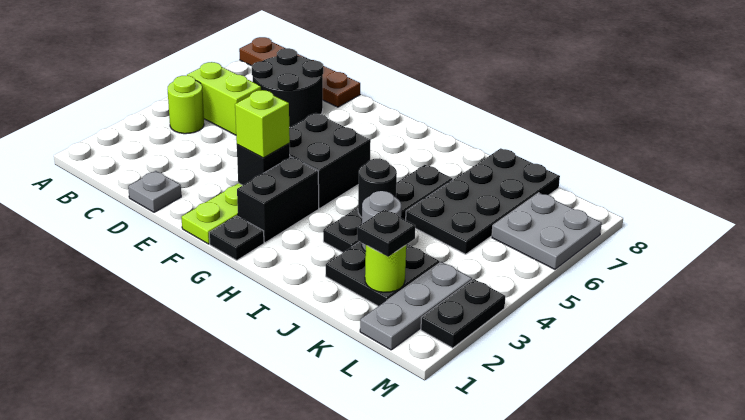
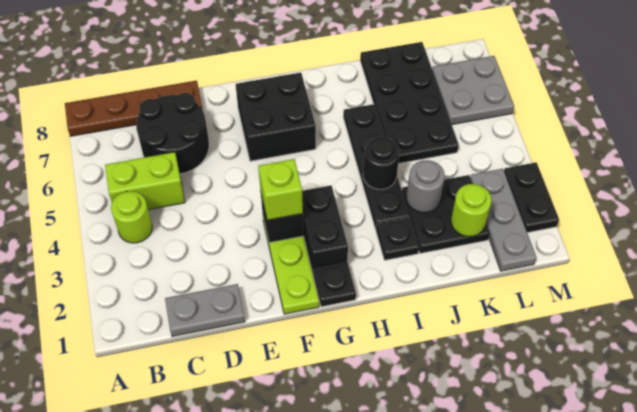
grey 1x1 plate [128,171,181,212] -> grey 1x2 plate [165,284,245,336]
black 2x2 brick [289,113,371,208] -> black 2x2 brick moved to [235,72,316,161]
black 1x1 plate [357,209,415,257] -> black 1x1 plate moved to [376,218,419,260]

